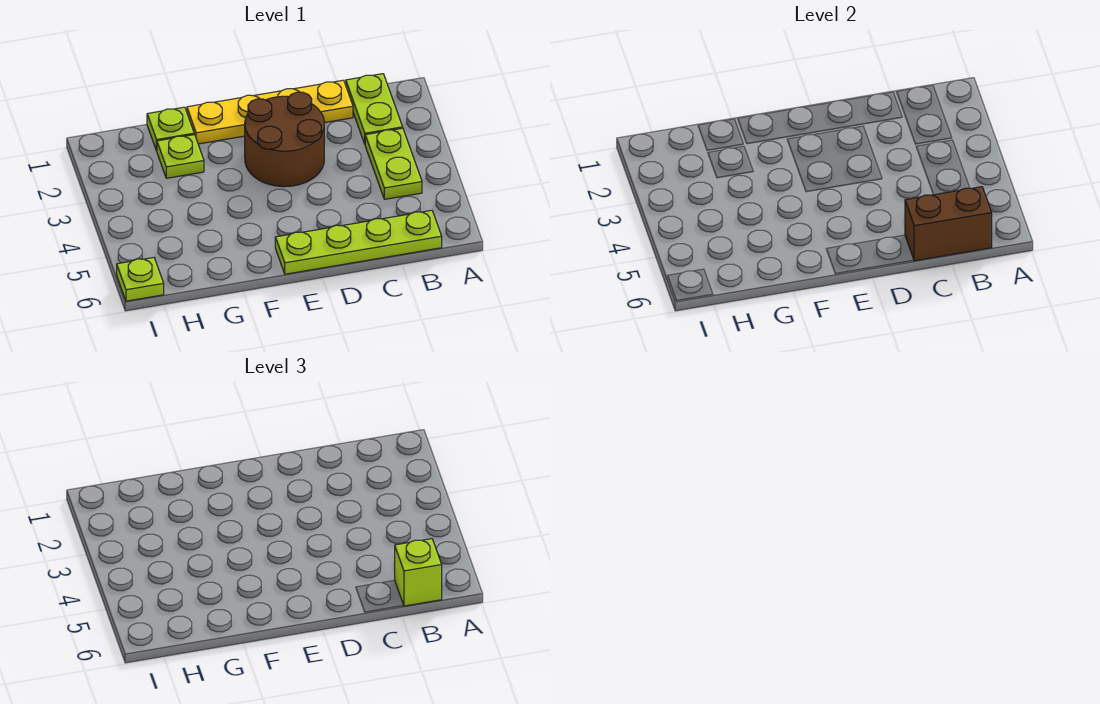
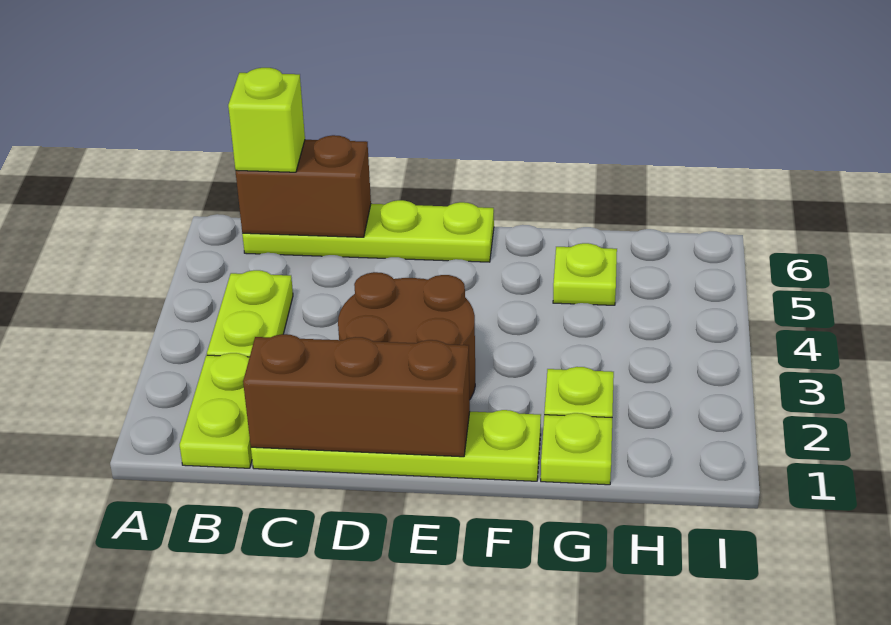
yellow 1x4 plate [187,80,353,144] -> lime 1x4 plate [251,410,541,481]
none -> brown 1x3 brick [243,334,470,457]
lime 1x1 plate [117,258,164,301] -> lime 1x1 plate moved to [553,243,617,305]

